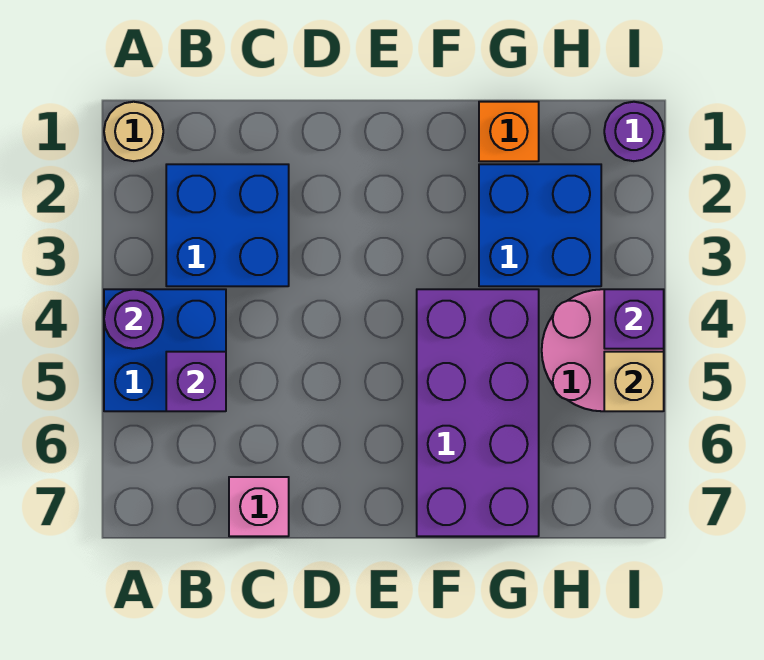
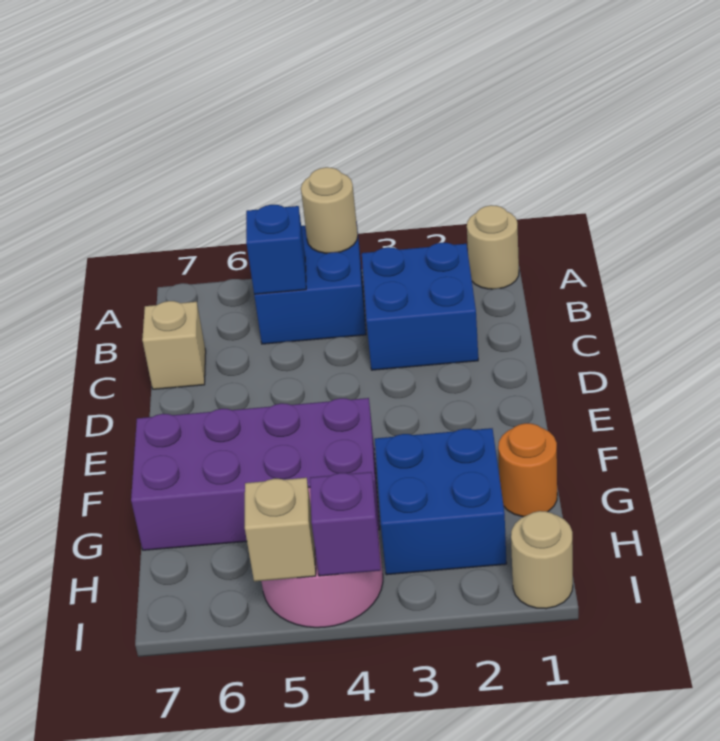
purple 1x1 round brick [104,289,163,349] -> tan 1x1 round brick [301,167,358,253]
purple 1x1 brick [166,352,226,411] -> blue 1x1 brick [246,205,306,295]
pink 1x1 brick [229,477,289,536] -> tan 1x1 brick [142,301,206,389]
orange 1x1 brick [479,102,539,161] -> orange 1x1 round brick [498,423,557,517]
purple 1x1 round brick [604,102,664,161] -> tan 1x1 round brick [511,511,573,609]

